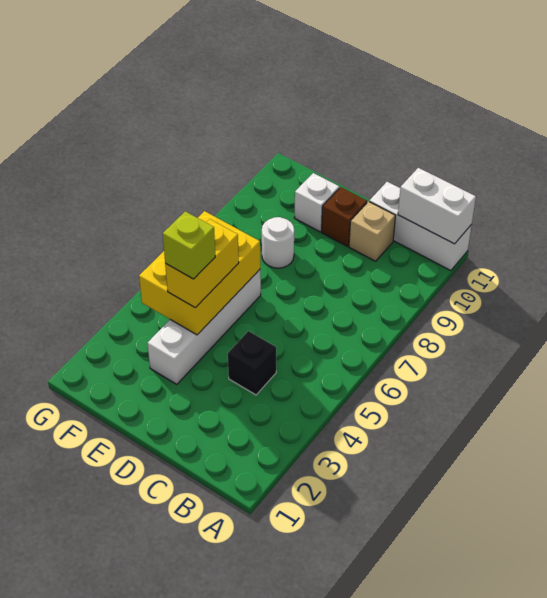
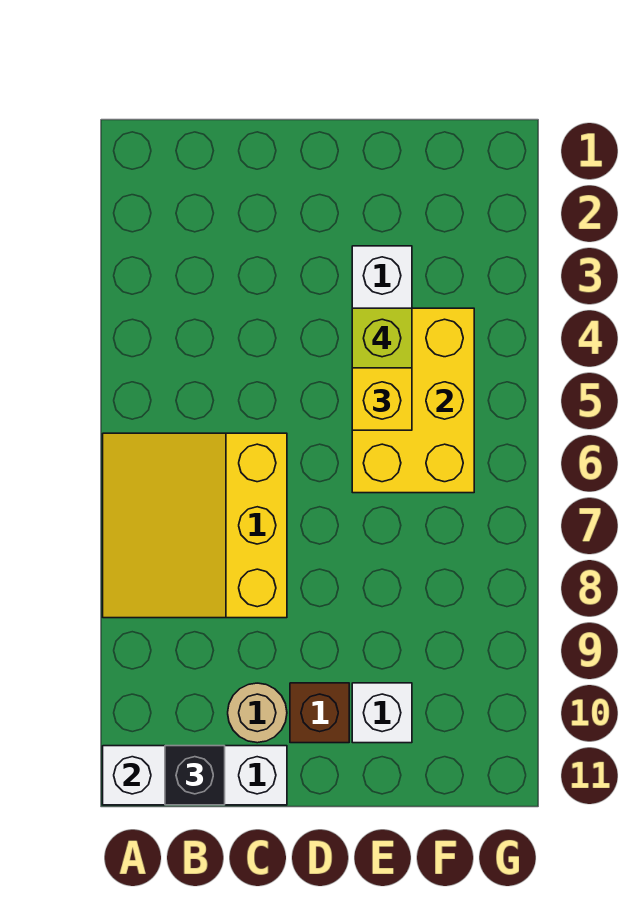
none -> yellow 3x3 slope [103,433,287,618]
black 1x1 brick [228,331,276,395] -> black 1x1 brick moved to [165,746,225,805]
tan 1x1 brick [349,201,395,261] -> tan 1x1 round brick [228,683,287,743]
white 1x1 round brick [262,217,294,268] -> none

